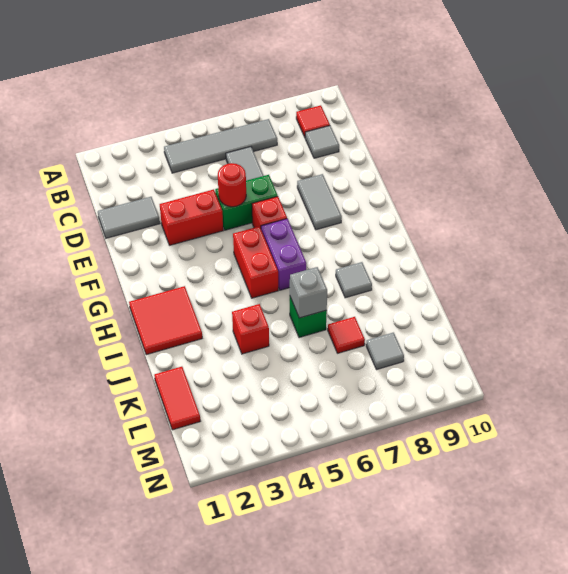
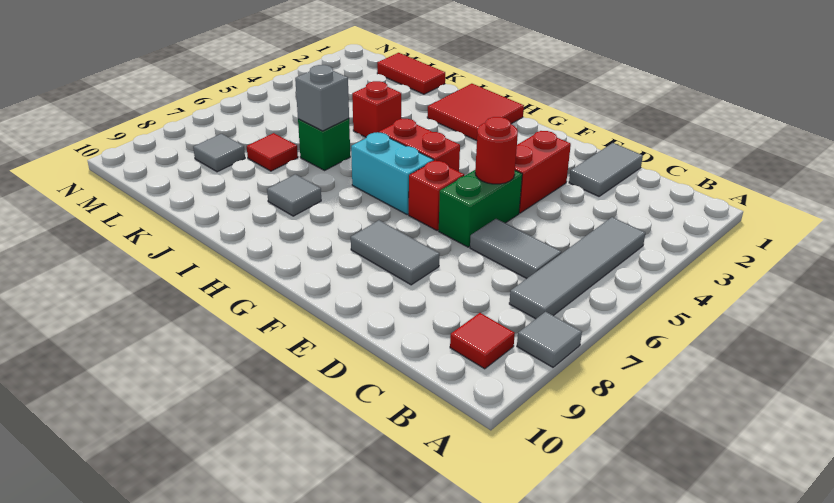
grey 1x1 tile [305,126,339,158] -> grey 1x1 tile moved to [517,312,582,367]
purple 1x2 brick [261,219,306,290] -> cyan 1x2 brick [351,132,434,214]

